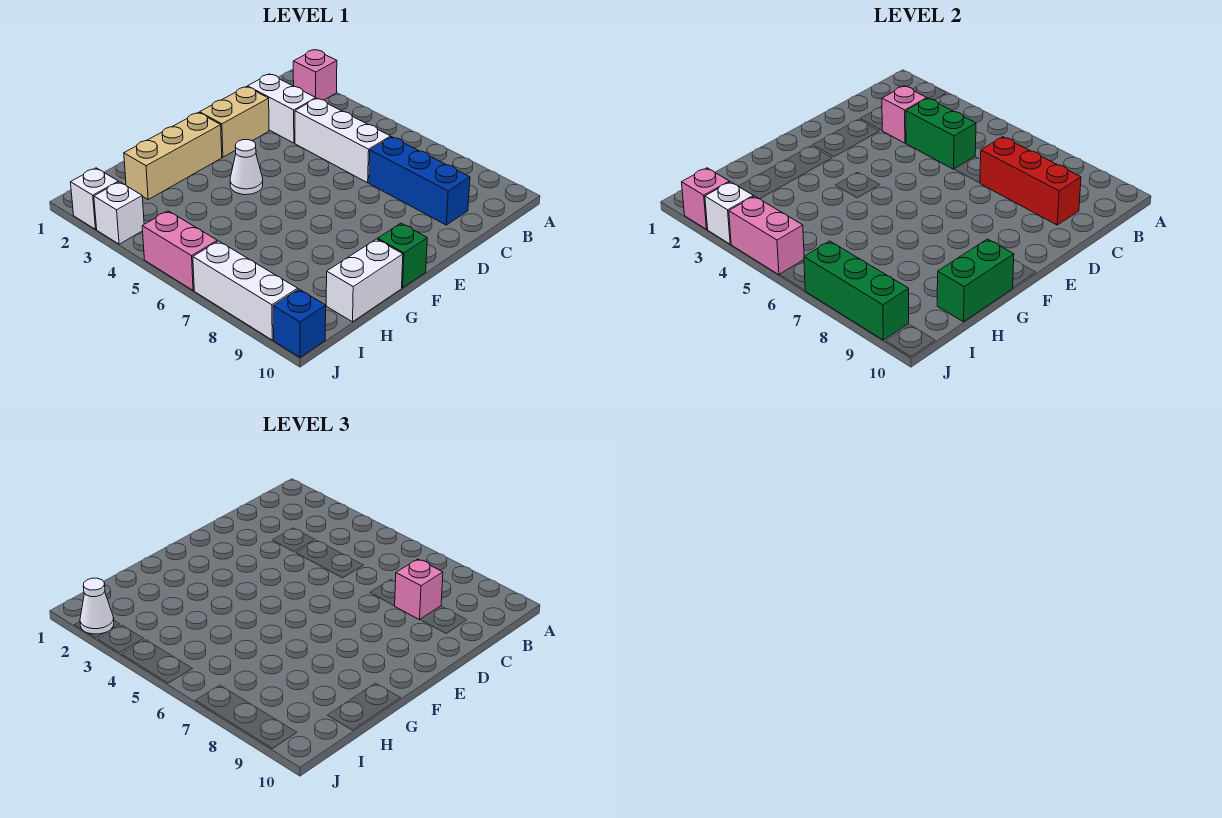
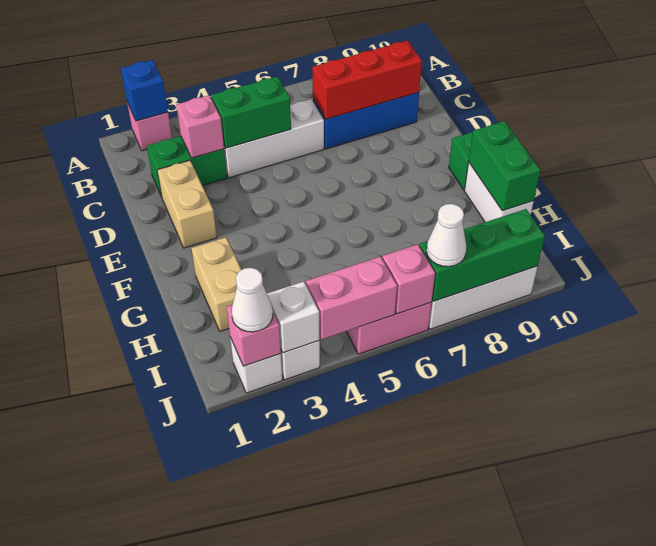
white 1x2 brick [247,74,316,143] -> green 1x2 brick [147,136,227,197]
pink 1x1 brick [395,559,443,620] -> pink 1x1 brick moved to [382,244,435,314]
tan 1x3 brick [124,113,222,199] -> tan 1x2 brick [192,237,241,331]
white 1x1 cone [230,140,263,195] -> white 1x1 cone moved to [427,204,466,267]
blue 1x1 brick [273,289,326,357] -> blue 1x1 brick moved to [121,60,168,121]

